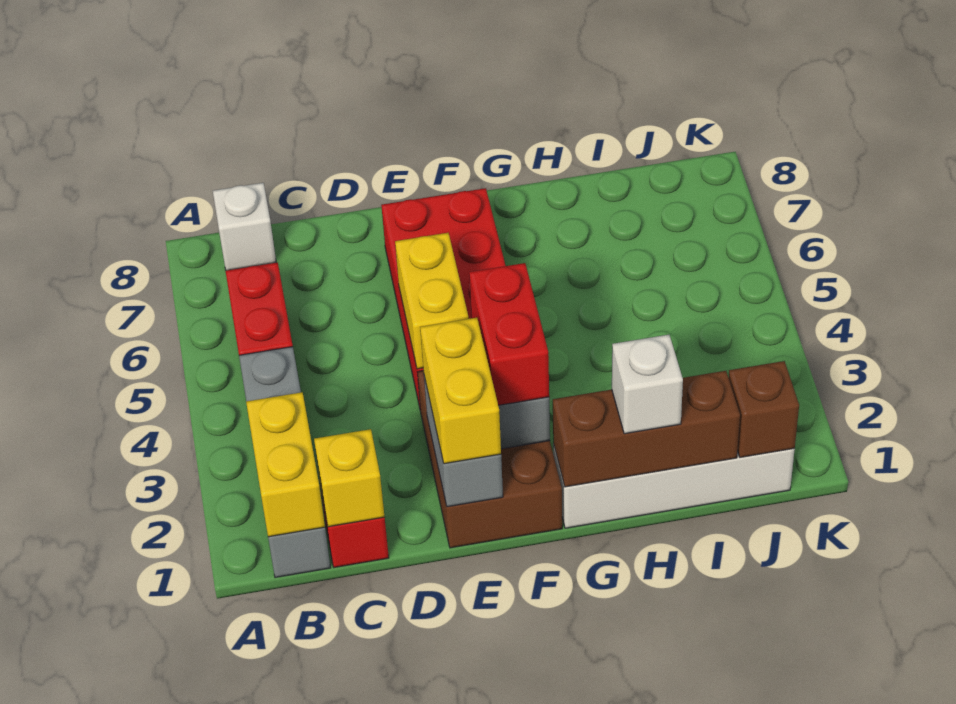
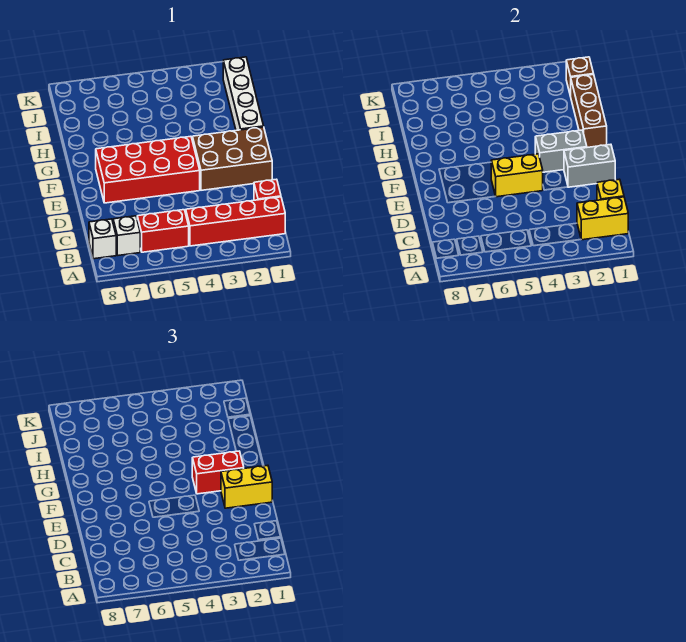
grey 1x4 brick [239,347,330,577] -> red 1x4 brick [186,197,285,246]
white 1x1 brick [612,335,683,434] -> white 1x1 brick moved to [113,216,140,255]

